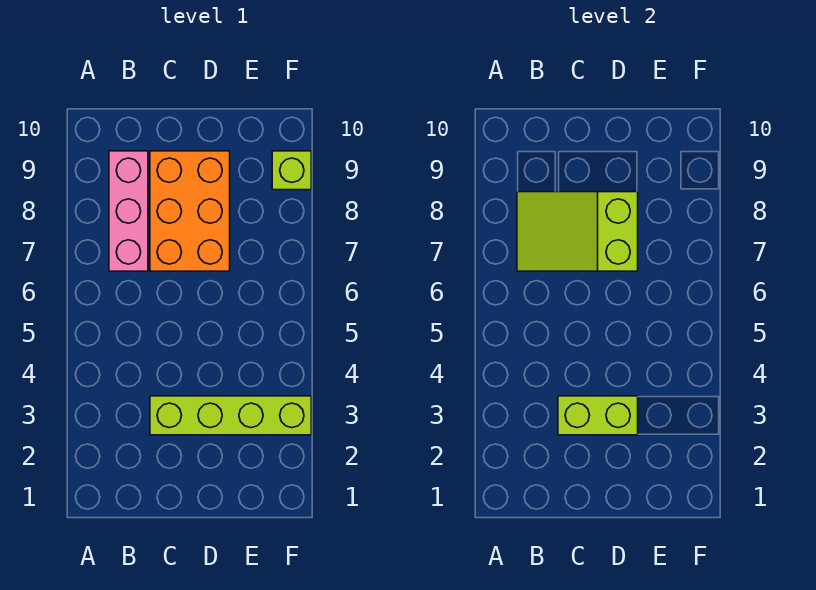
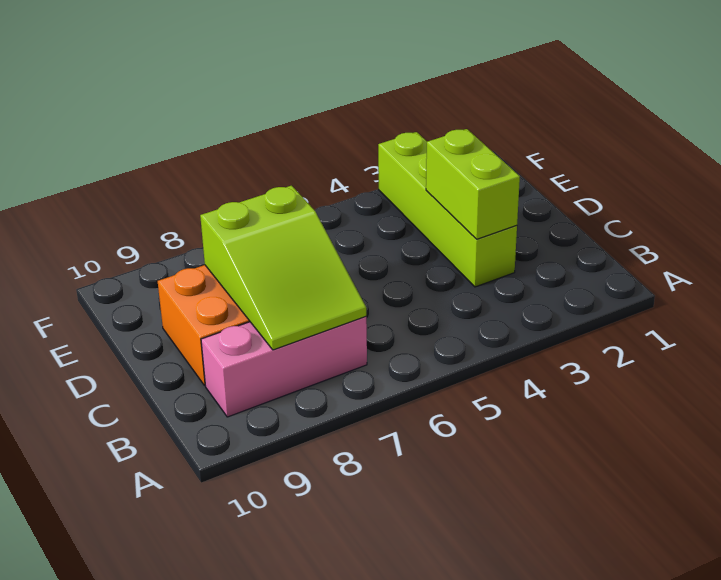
lime 1x1 brick [272,151,311,190] -> none

